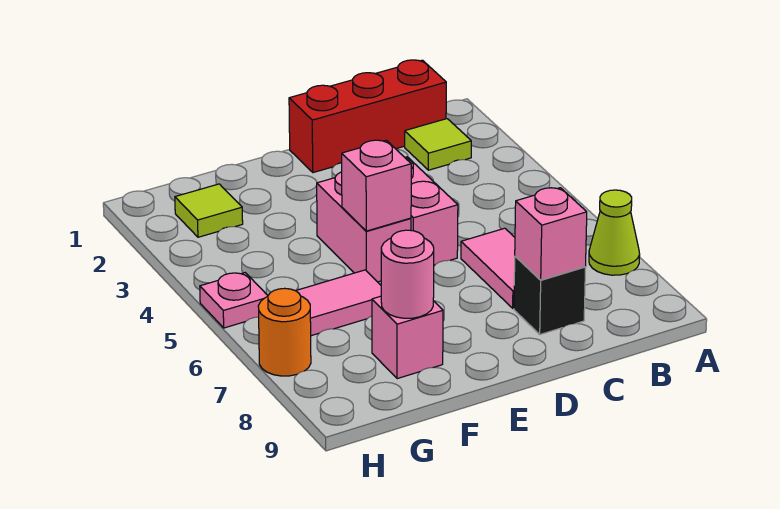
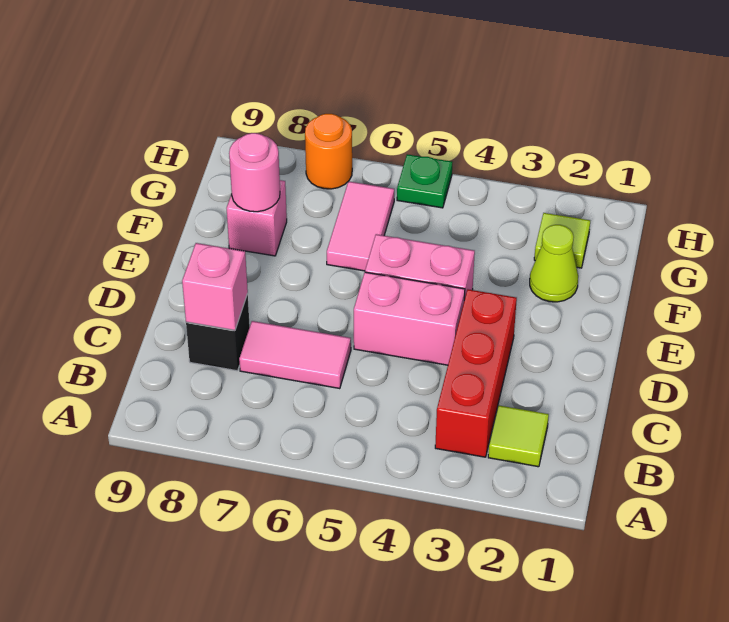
lime 1x1 cone [589,190,640,275] -> lime 1x1 cone moved to [530,225,578,302]
red 1x3 brick [289,60,446,173] -> red 1x3 brick moved to [435,289,517,457]
pink 1x1 brick [342,140,411,231] -> none
pink 1x1 plate [200,273,268,328] -> green 1x1 plate [397,154,452,208]

